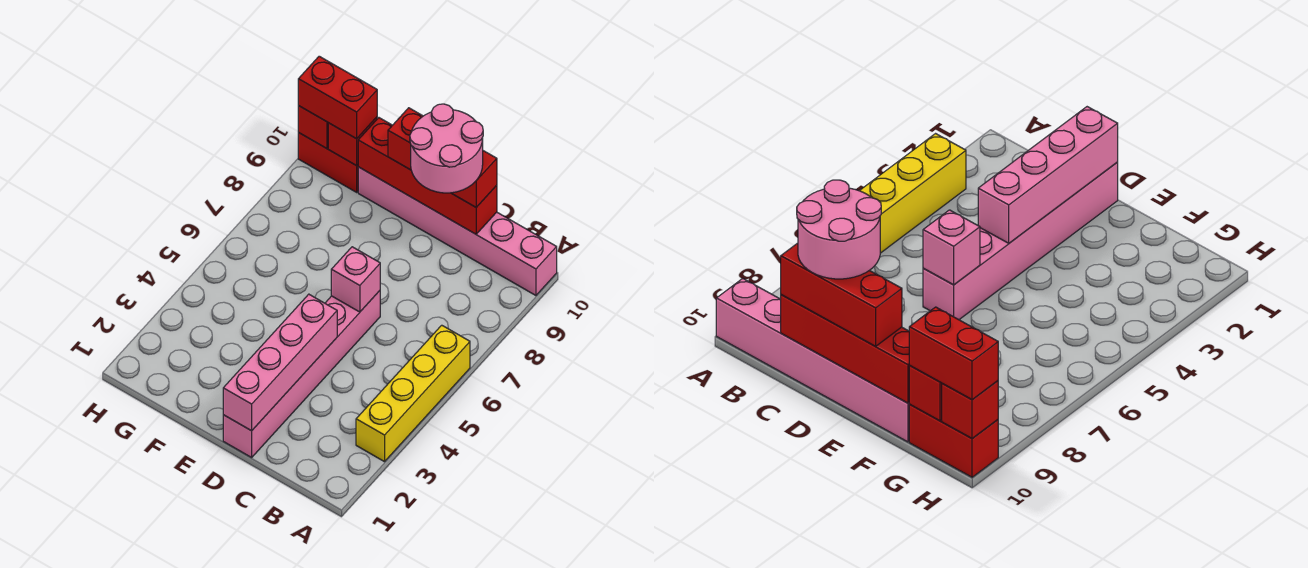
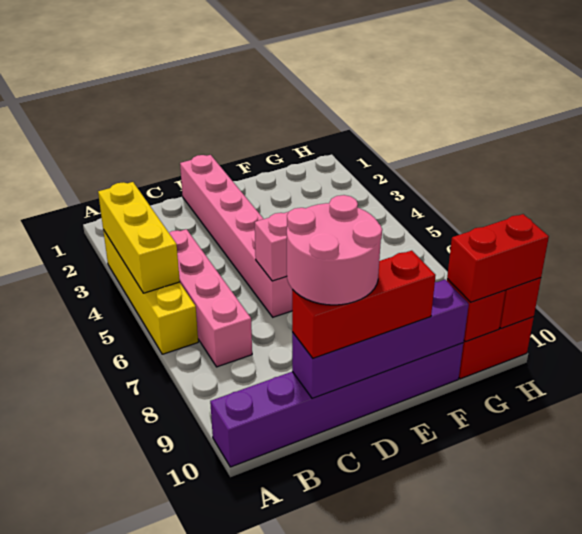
none -> yellow 1x3 brick [98,182,180,293]
pink 1x6 brick [358,167,557,295] -> purple 1x6 brick [210,343,463,467]
red 1x4 brick [358,118,497,234] -> purple 1x4 brick [292,280,469,399]
pink 1x4 brick [223,294,337,431] -> pink 1x4 brick moved to [169,229,252,367]

